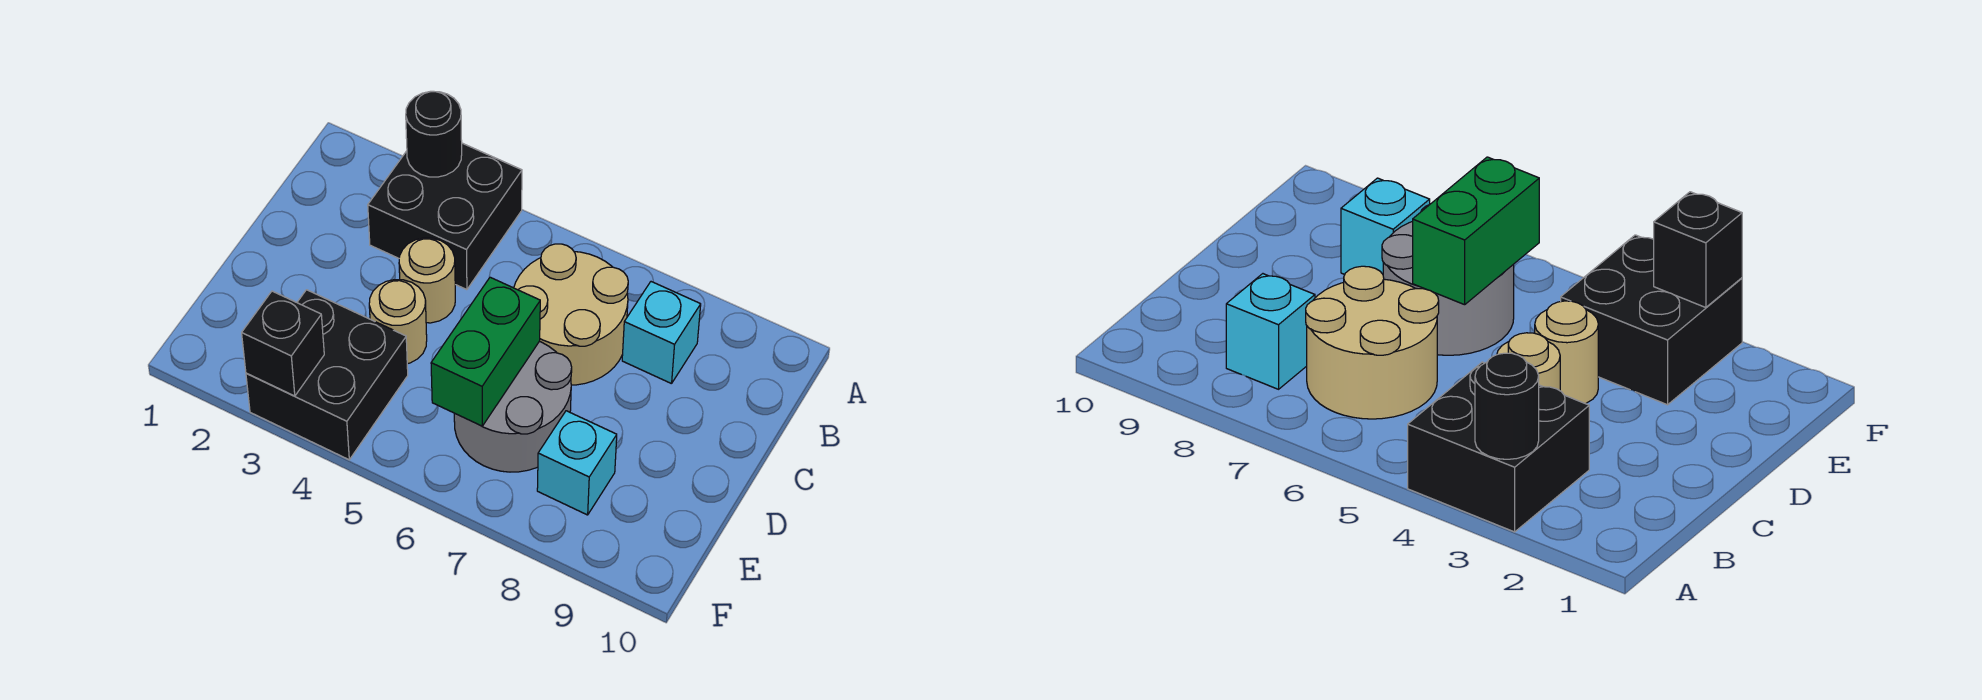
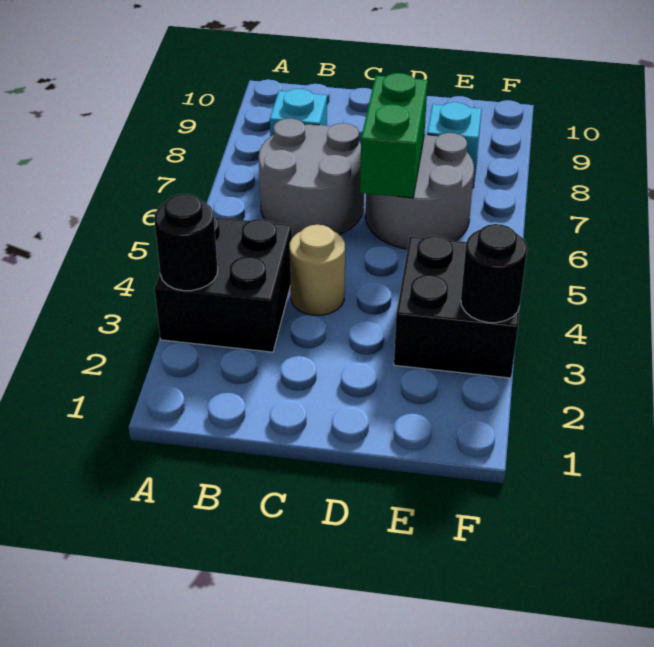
tan 2x2 round brick [514,244,628,385] -> grey 2x2 round brick [259,119,364,237]
tan 1x1 round brick [369,280,427,364] -> none
green 1x2 brick [431,277,540,426] -> green 1x2 brick turned to [360,73,428,198]
black 1x1 brick [242,291,324,396] -> black 1x1 round brick [461,224,527,323]

